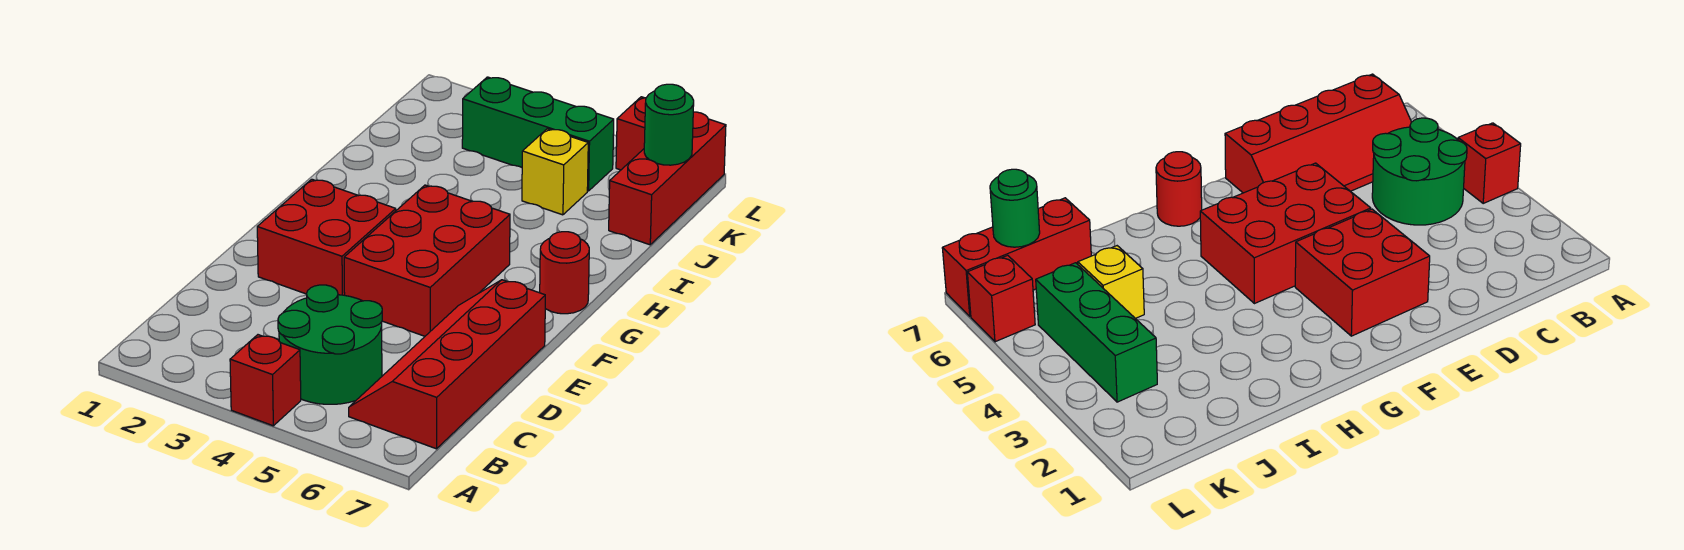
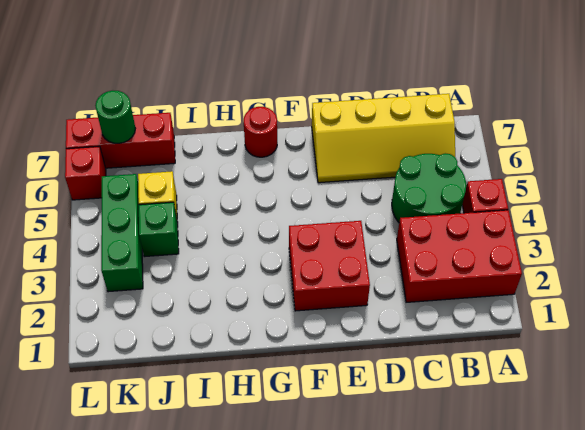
red 2x4 slope [349,280,545,449] -> yellow 2x4 slope [312,94,455,183]
red 2x3 brick [344,185,510,336] -> red 2x3 brick moved to [397,210,522,302]
none -> green 1x1 brick [139,202,179,257]

